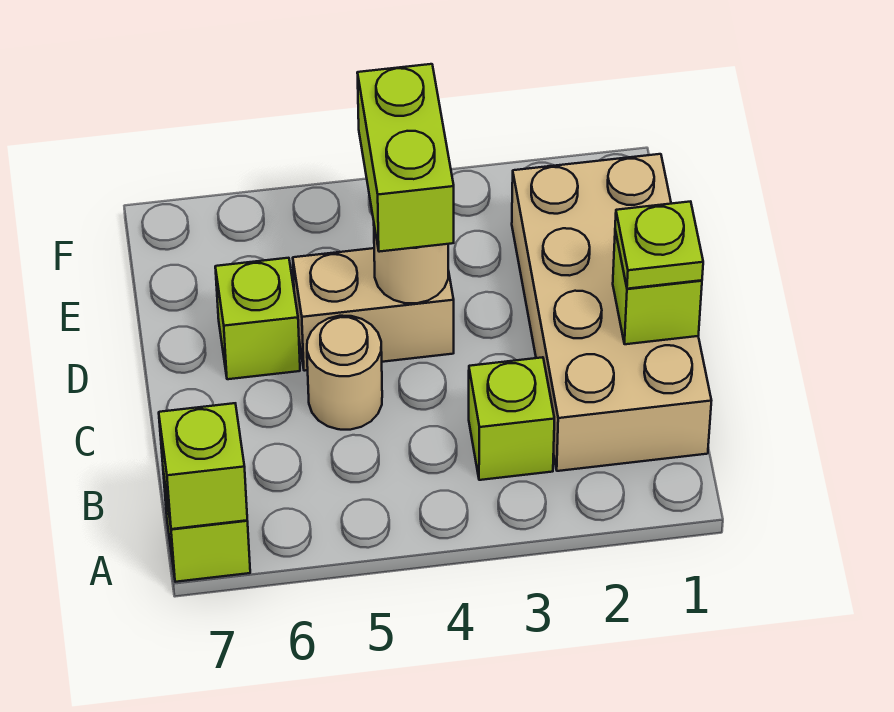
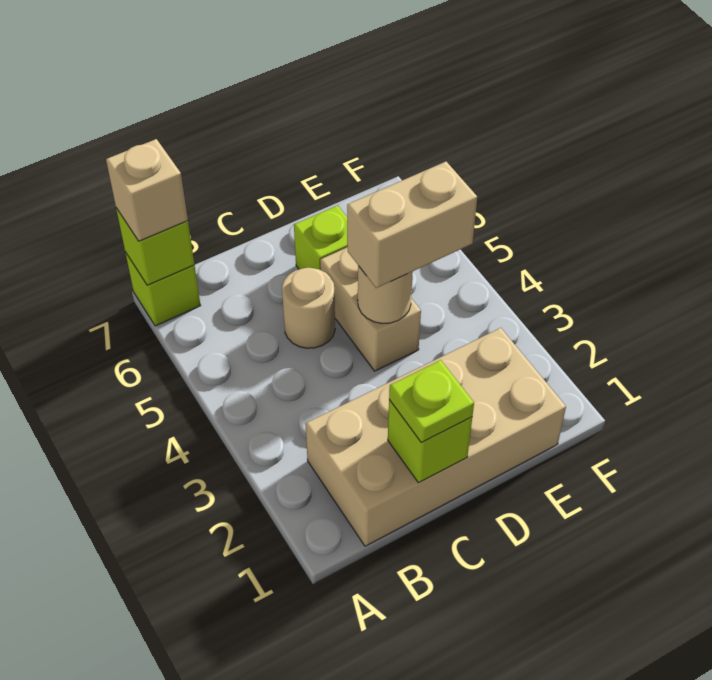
none -> tan 1x1 brick [106,139,188,241]
lime 1x1 brick [469,357,554,480] -> none
lime 1x2 brick [357,64,454,252] -> tan 1x2 brick [347,162,477,288]

